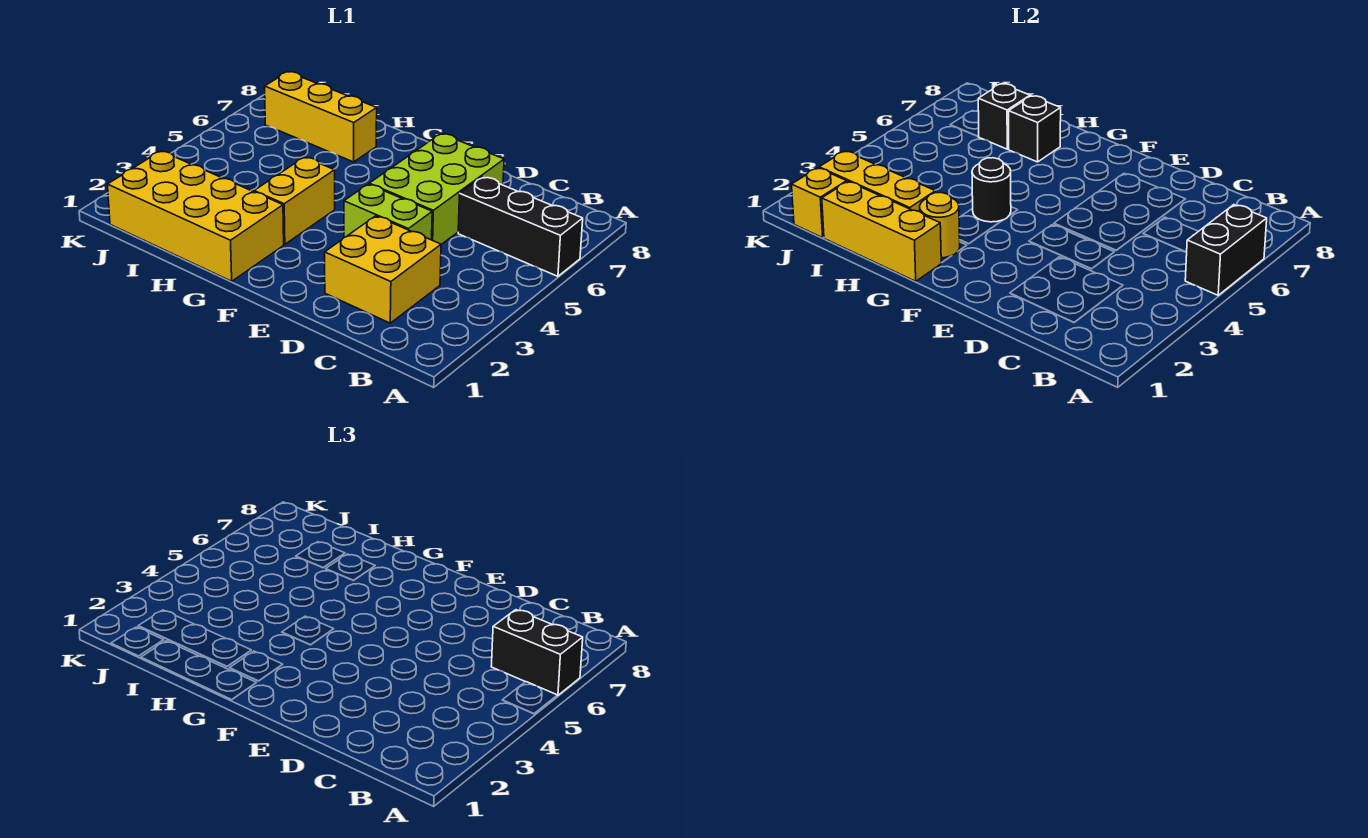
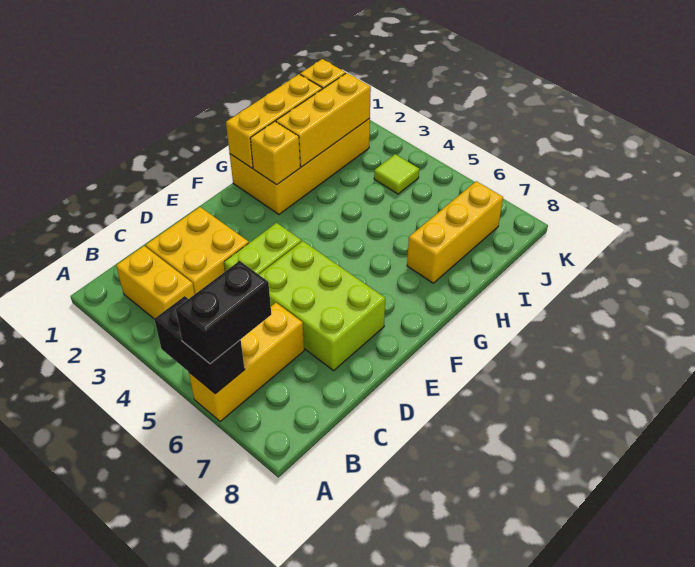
black 1x3 brick [458,177,583,276] -> yellow 1x3 brick [189,303,304,422]
yellow 1x1 round brick [920,192,960,258] -> yellow 1x1 brick [250,121,300,185]
yellow 1x2 brick [254,157,335,244] -> yellow 1x2 brick moved to [116,246,195,319]
black 1x1 round brick [972,158,1011,222] -> none
black 1x1 brick [1009,96,1061,162] -> none
black 1x1 brick [978,84,1030,149] -> none
none -> lime 1x1 tile [374,154,419,194]

